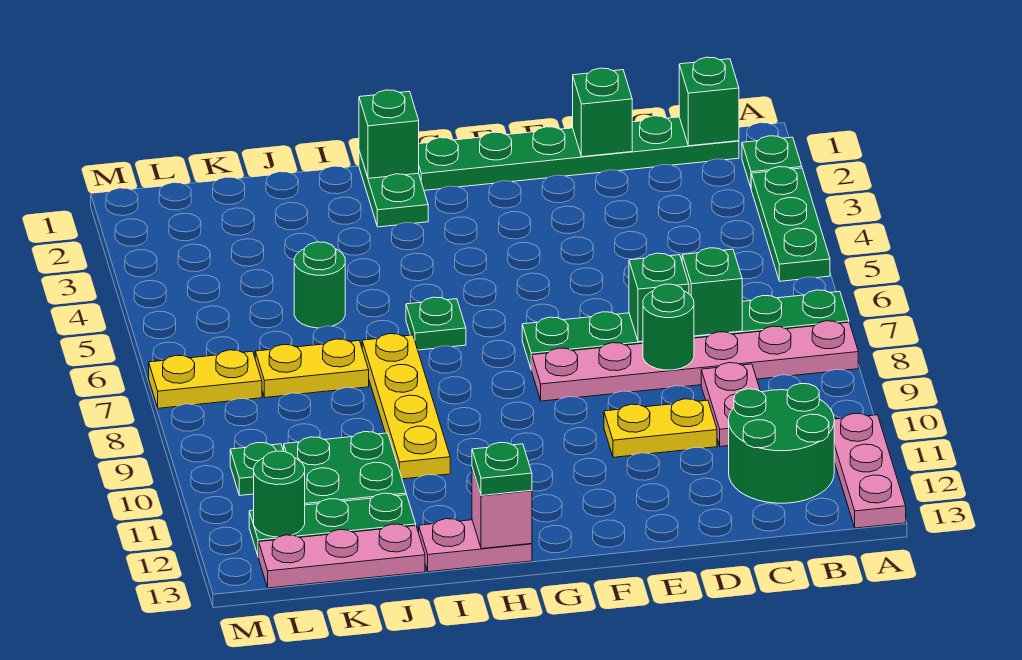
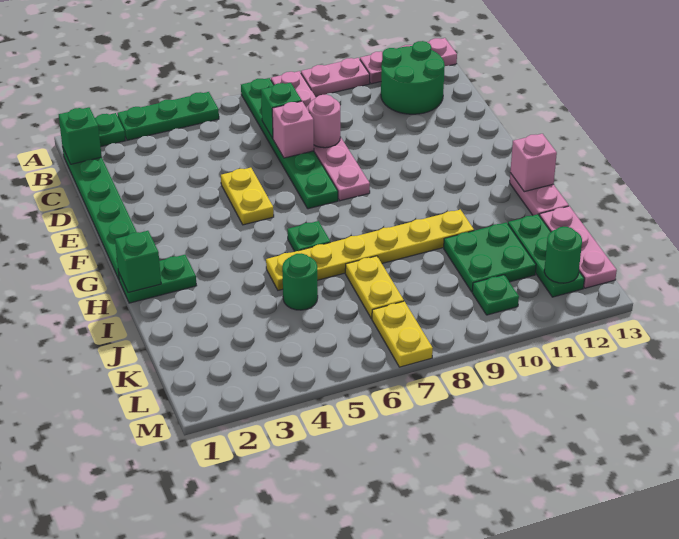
pink 1x2 plate [701,363,760,446] -> pink 1x2 plate moved to [301,58,370,97]
green 1x1 brick [573,68,632,157] -> none
green 1x1 brick [629,253,689,342] -> pink 1x1 brick [272,101,314,158]
green 1x1 round brick [643,284,694,370] -> pink 1x1 round brick [308,95,340,148]
yellow 1x2 plate [604,399,717,457] -> yellow 1x2 plate moved to [221,168,274,225]
green 1x1 plate [472,443,532,496] -> none
yellow 1x4 plate [362,334,450,479] -> yellow 1x6 plate [266,210,474,290]

